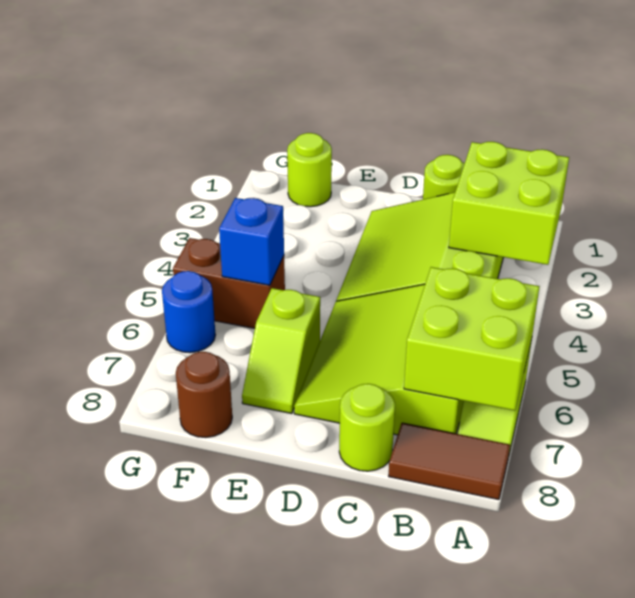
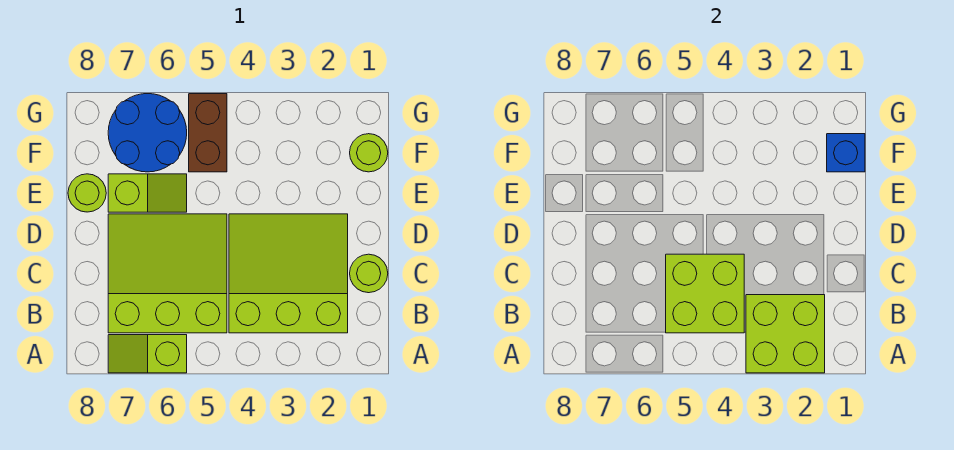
lime 2x2 brick [404,267,540,411] -> lime 2x2 brick moved to [666,254,744,333]
brown 1x2 tile [389,423,510,500] -> none
lime 1x1 round brick [339,384,395,471] -> lime 1x1 round brick moved to [68,174,106,212]
lime 1x2 slope [242,288,320,414] -> lime 1x2 slope turned to [108,174,187,212]
blue 1x1 brick [219,198,284,285] -> blue 1x1 brick moved to [827,134,865,172]
brown 1x1 round brick [176,352,232,438] -> none
blue 1x1 round brick [162,271,215,353] -> blue 2x2 round brick [108,94,187,172]

